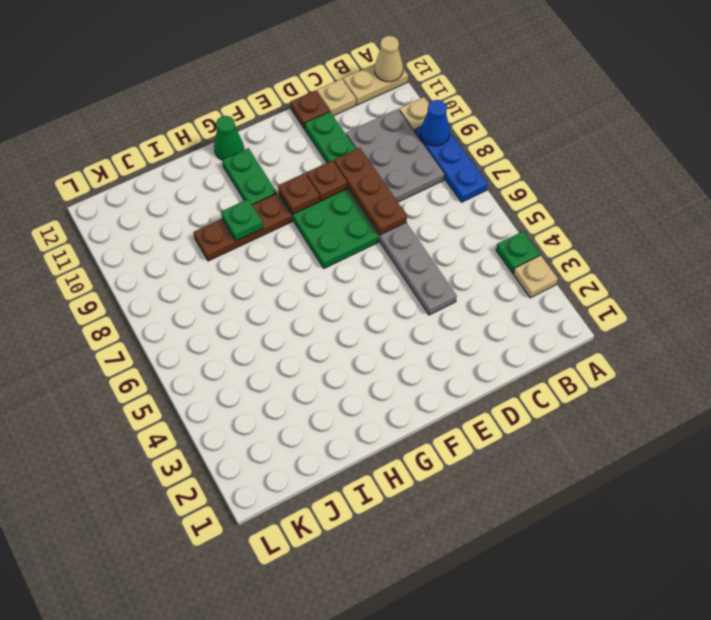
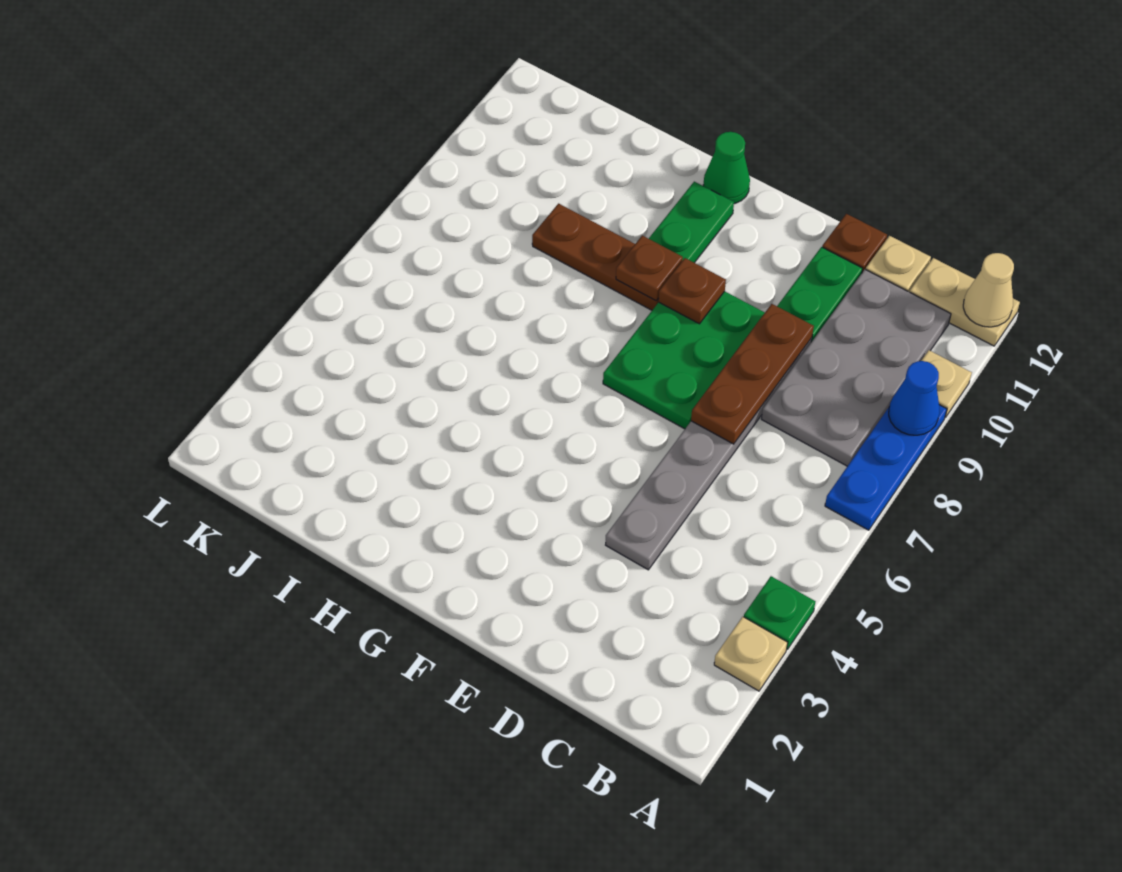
grey 2x3 plate [346,109,445,202] -> grey 2x4 plate [761,269,951,466]
brown 1x1 plate [306,160,347,201] -> brown 1x1 plate moved to [616,236,683,301]
green 1x1 plate [221,199,263,241] -> none

